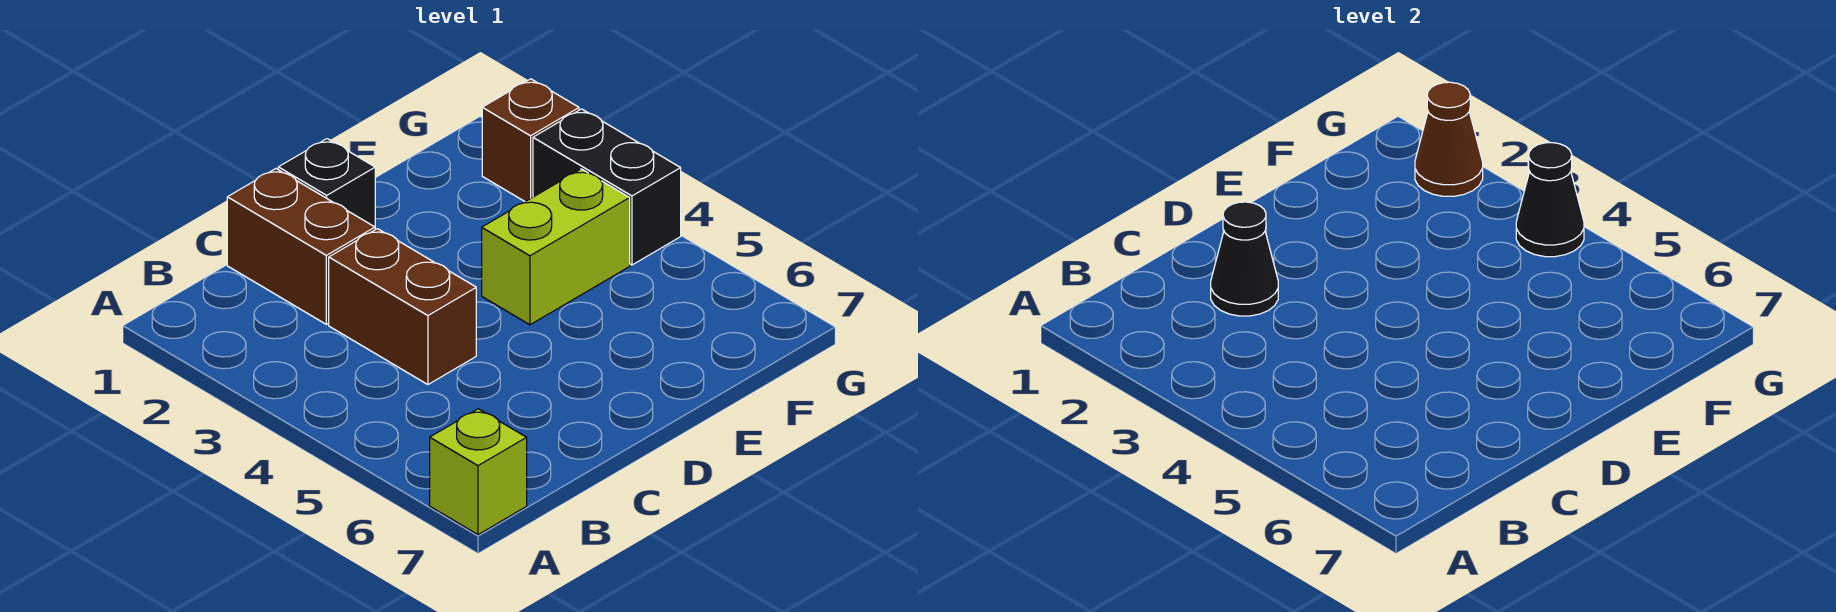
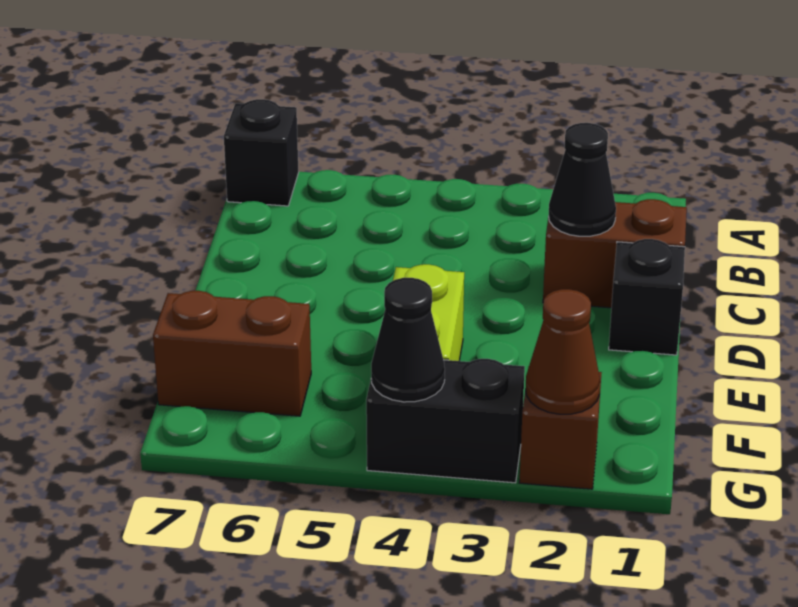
lime 1x1 brick [430,409,527,535] -> black 1x1 brick [224,99,299,206]
brown 1x2 brick [329,229,476,385] -> brown 1x2 brick moved to [153,291,311,416]

